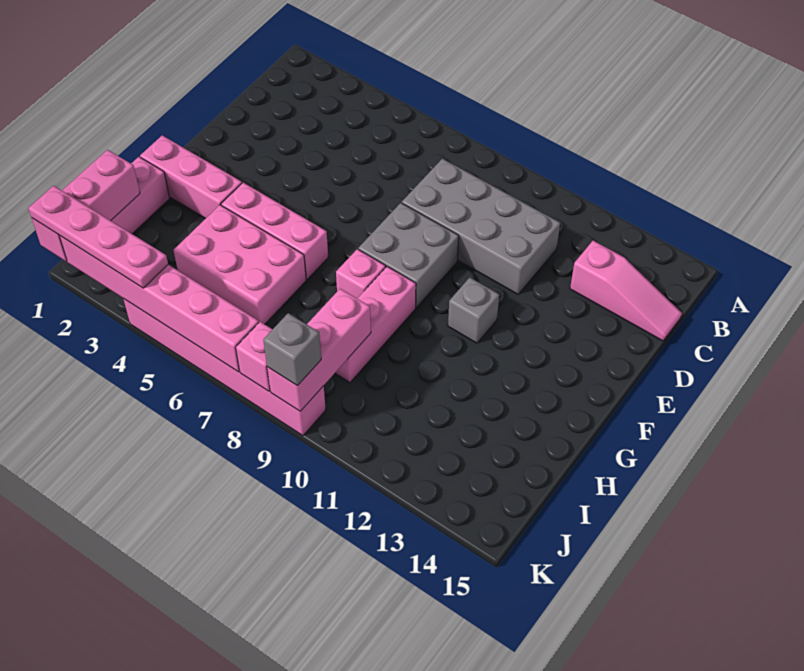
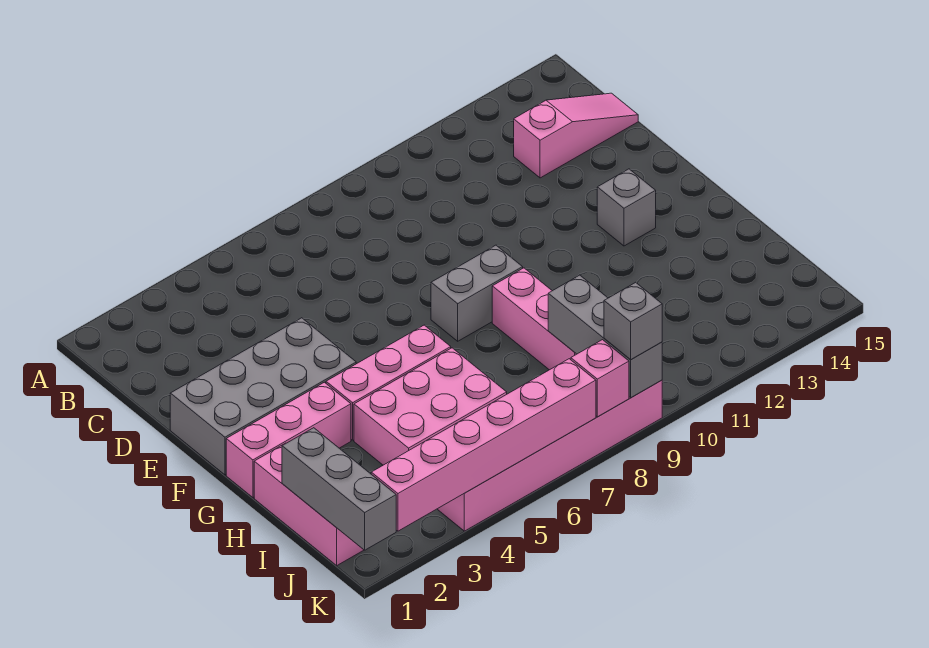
grey 2x4 brick [402,159,560,294] -> grey 2x4 brick moved to [170,318,356,475]
grey 2x2 brick [358,203,459,308] -> grey 1x2 brick [431,245,523,341]
grey 1x1 brick [448,277,499,343] -> grey 1x1 brick moved to [597,169,656,246]
pink 1x1 brick [336,249,386,298] -> none
pink 1x3 brick [32,150,140,261] -> grey 1x3 brick [282,428,396,550]
pink 1x3 brick [267,289,371,411] -> grey 1x3 brick [548,275,662,398]
pink 1x4 plate [28,186,168,288] -> none

